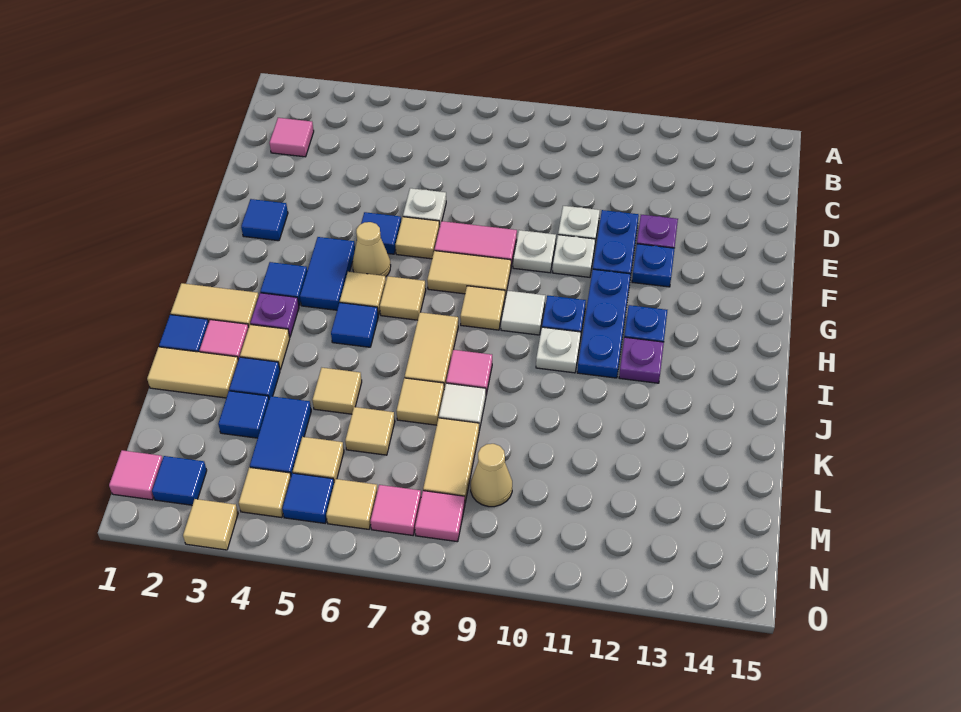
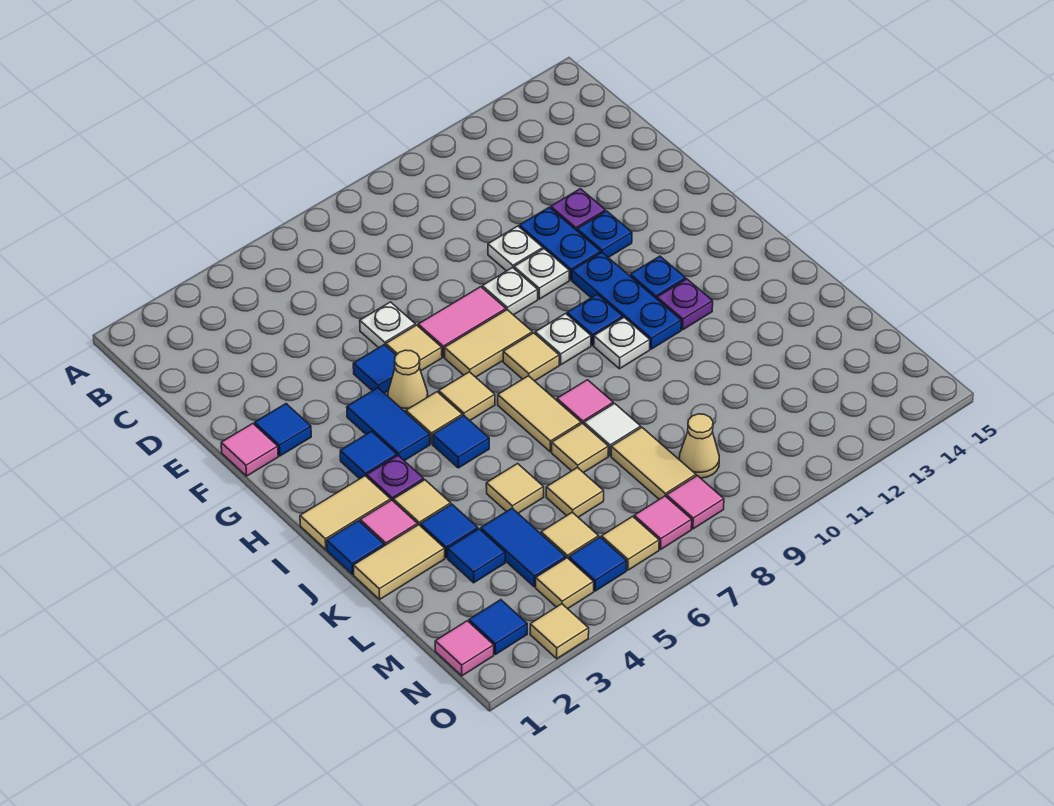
pink 1x1 tile [270,118,314,157] -> pink 1x1 tile moved to [221,424,278,476]
white 1x1 tile [501,291,545,335] -> white 1x1 plate [535,314,591,365]

